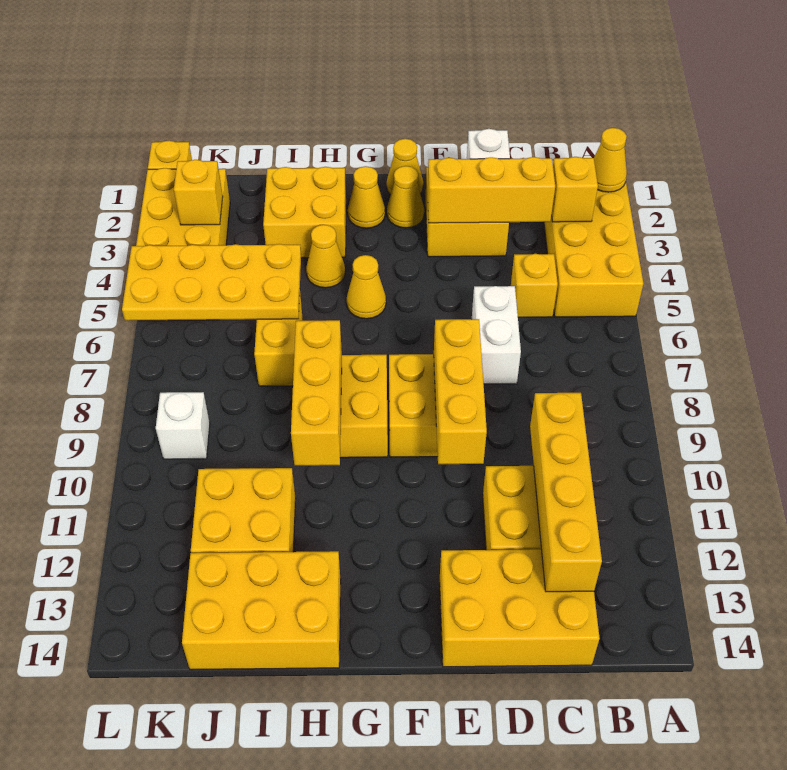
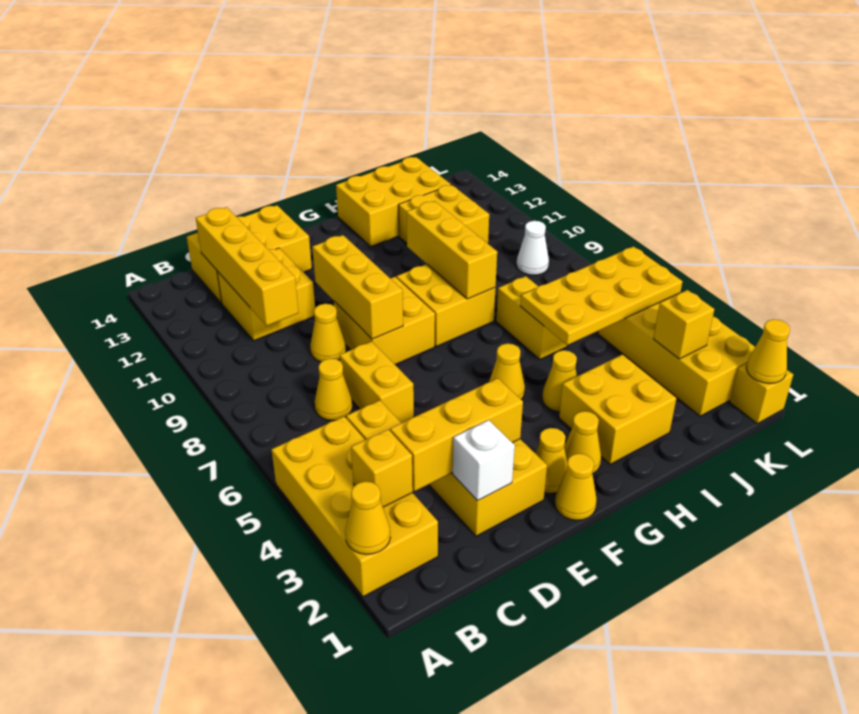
none -> yellow 1x1 cone [315,358,352,420]
white 1x2 brick [472,286,521,384] -> yellow 1x2 brick [340,341,414,423]
none -> yellow 1x1 cone [310,304,346,362]
white 1x1 brick [156,392,210,459] -> white 1x1 cone [517,221,549,275]
none -> yellow 1x1 cone [746,319,790,383]

